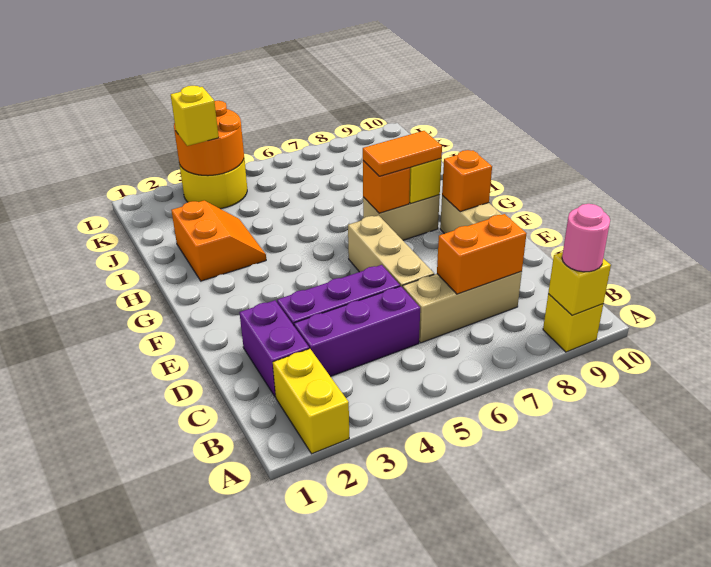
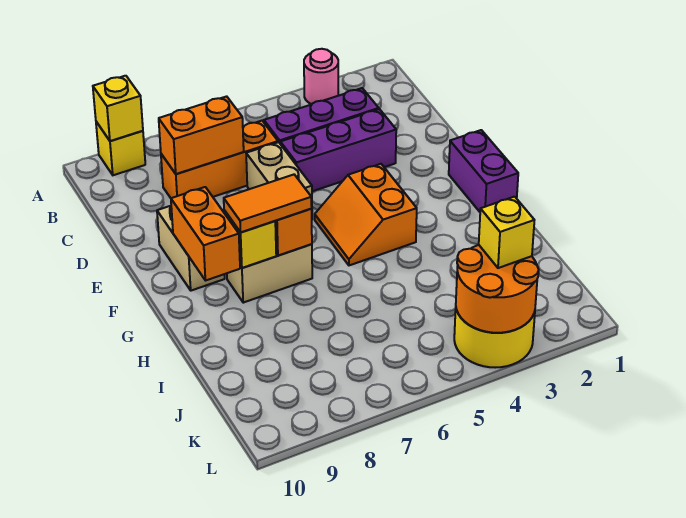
yellow 1x2 brick [273,349,349,454] -> none
pink 1x1 round brick [562,204,610,272] -> pink 1x1 round brick moved to [304,49,338,104]
purple 1x2 brick [239,300,309,397] -> purple 1x2 brick moved to [449,130,518,212]
tan 1x3 brick [403,271,522,343] -> orange 1x3 brick [161,121,278,198]
tan 1x3 brick [348,215,434,288] -> tan 1x2 brick [246,142,312,209]
orange 1x1 brick [442,150,492,212] -> orange 1x2 brick [171,187,240,281]
orange 2x2 slope [171,201,266,281] -> orange 2x2 slope moved to [315,164,417,265]

